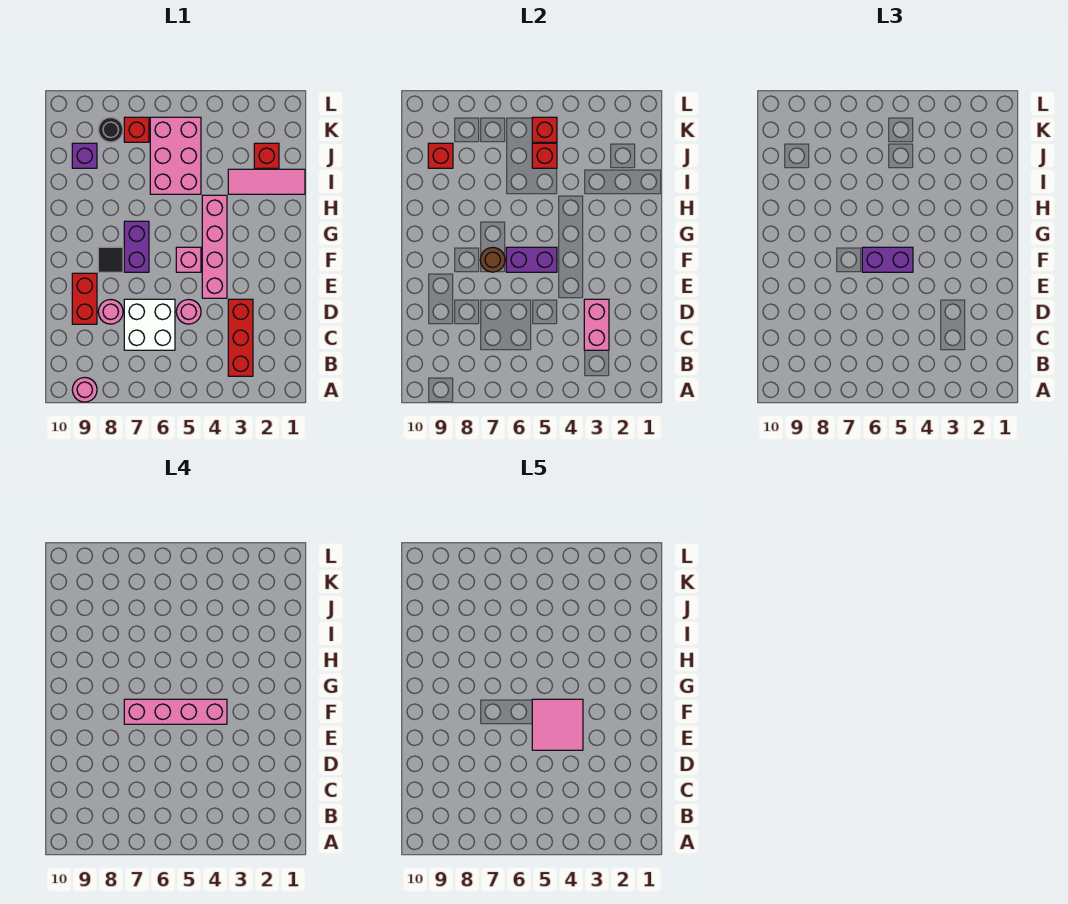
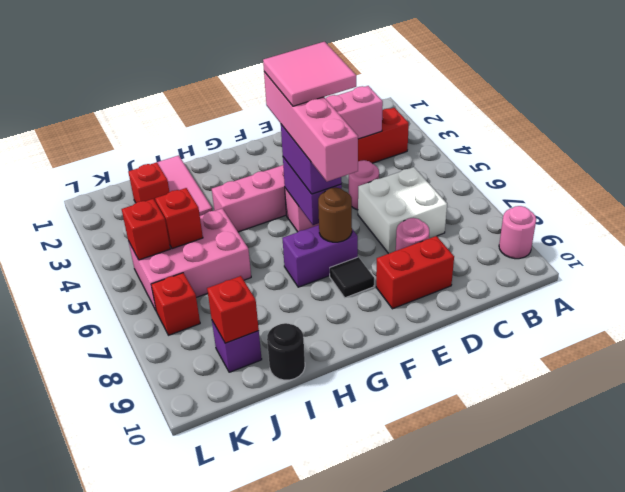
black 1x1 round brick [98,117,123,142] -> black 1x1 round brick moved to [267,323,305,380]

